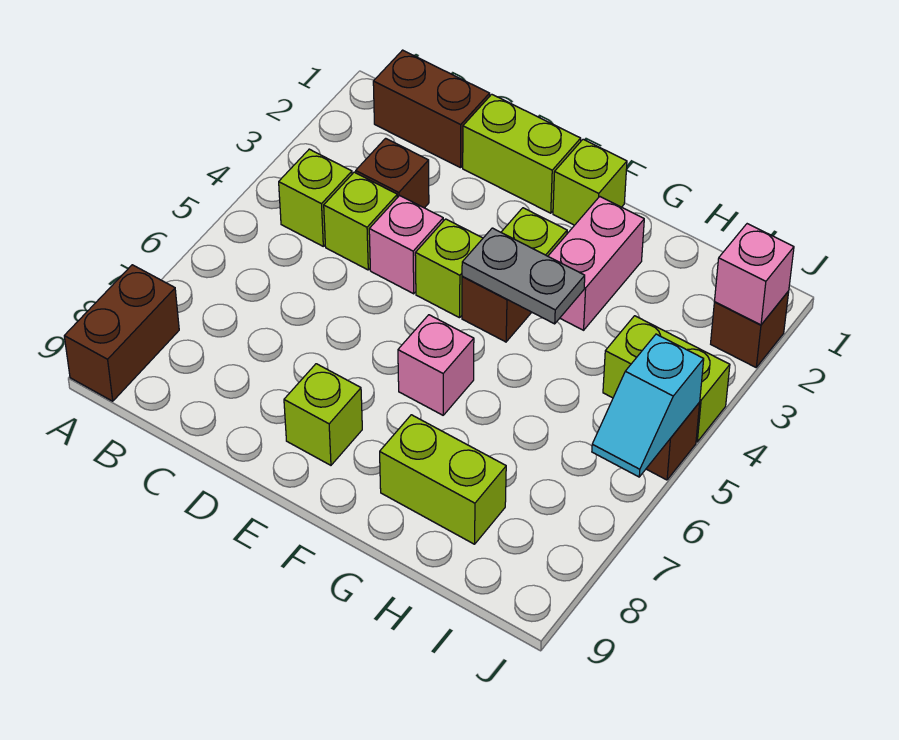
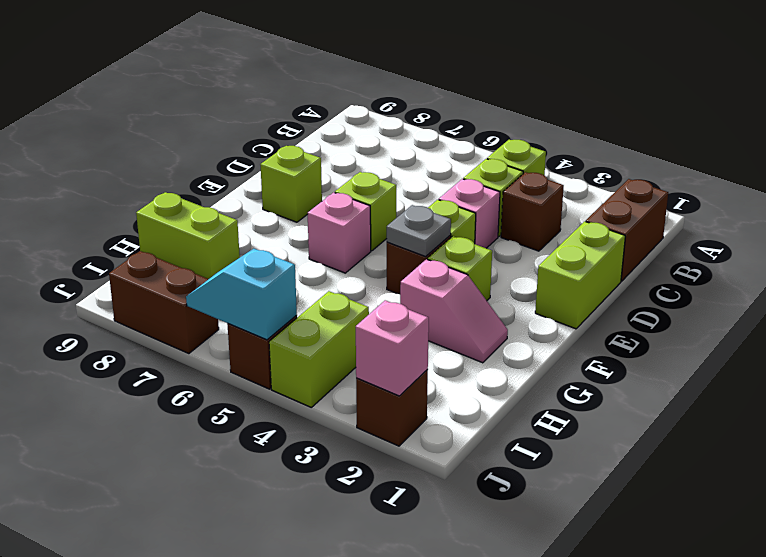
brown 1x2 brick [64,265,179,401] -> brown 1x2 brick moved to [109,251,219,354]
lime 1x1 brick [553,139,627,225] -> lime 1x1 brick moved to [335,172,396,251]
grey 1x2 plate [462,228,585,324] -> grey 1x1 plate [387,205,451,256]
pink 1x2 brick [548,197,644,330] -> pink 1x2 slope [400,259,508,363]
lime 1x2 brick [380,415,506,544] -> lime 1x2 brick turned to [136,192,240,279]

